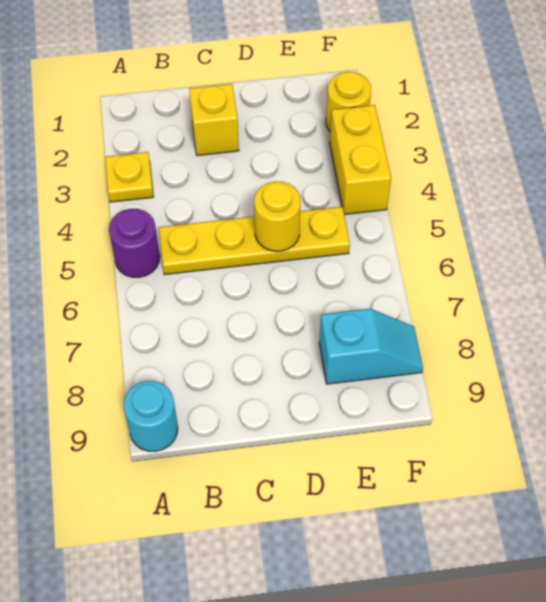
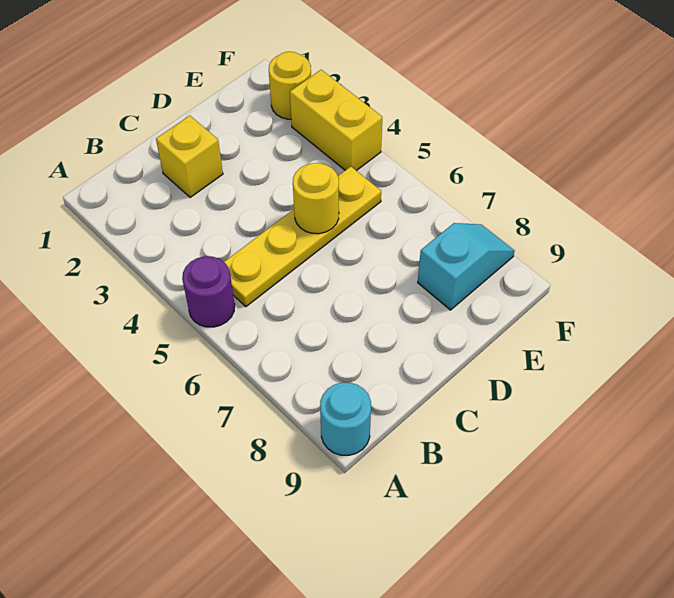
yellow 1x1 plate [105,152,153,202] -> none

